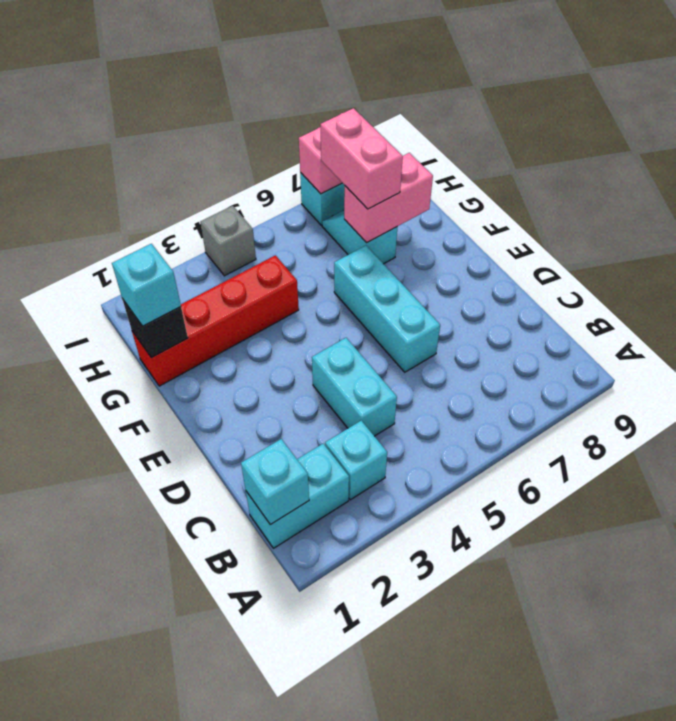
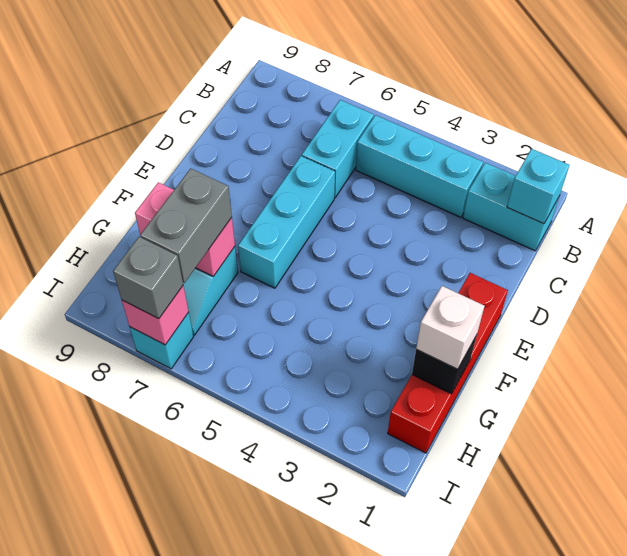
cyan 1x1 brick [325,420,387,500] -> cyan 1x3 brick [356,115,483,217]
cyan 1x2 brick [312,338,397,436] -> cyan 1x2 brick moved to [302,100,374,198]
red 1x4 brick [132,255,299,386] -> red 1x4 brick turned to [388,273,508,453]
cyan 1x1 brick [112,244,181,326] -> white 1x1 brick [416,286,484,369]
pink 1x2 brick [320,108,403,209] -> grey 1x2 brick [140,169,232,283]
grey 1x1 brick [200,206,256,276] -> grey 1x1 brick moved to [113,237,183,319]

